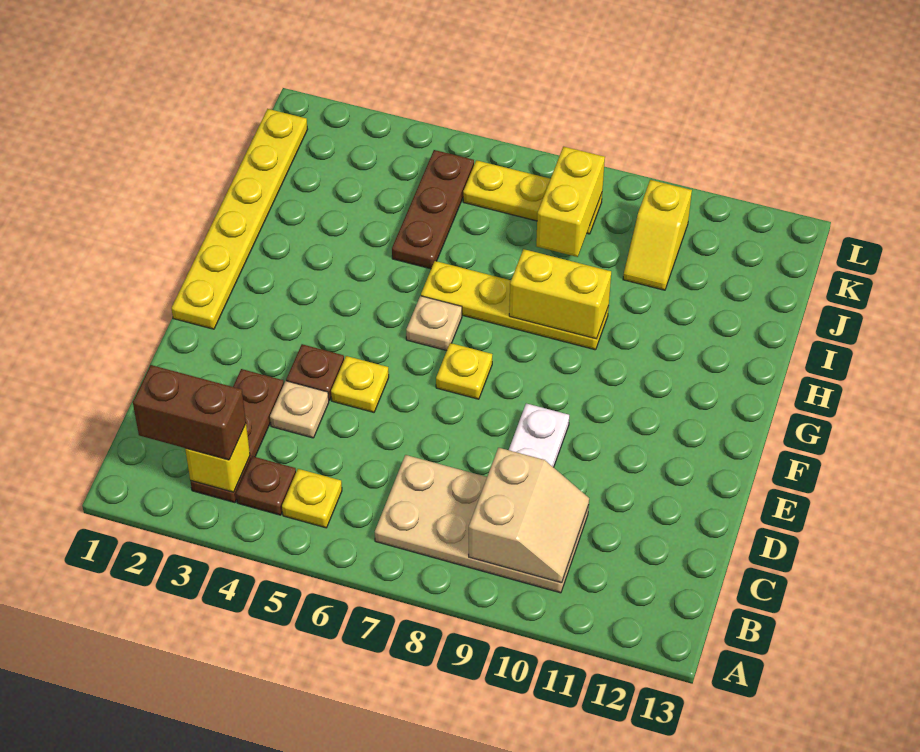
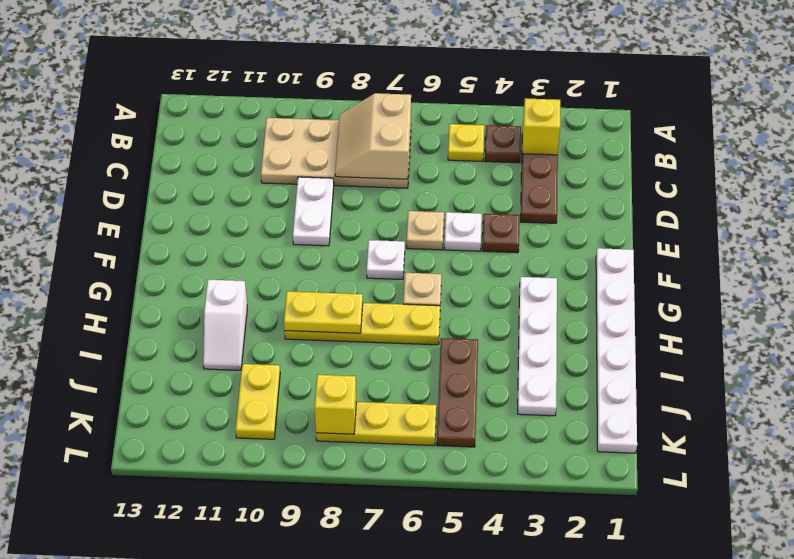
brown 1x2 brick [133,365,246,460] -> none
tan 2x2 slope [469,448,589,583] -> tan 2x2 slope moved to [335,93,411,179]
tan 1x1 plate [270,381,329,438] -> tan 1x1 plate moved to [407,211,444,250]
yellow 1x1 plate [331,356,389,412] -> white 1x1 plate [444,212,482,251]
yellow 1x6 plate [171,109,308,329] -> white 1x6 plate [596,248,637,453]
yellow 1x1 plate [436,343,492,399] -> white 1x1 plate [367,240,405,280]
none -> white 1x4 plate [518,277,557,416]
yellow 1x2 brick [509,249,611,339] -> yellow 1x2 plate [284,291,363,333]
none -> white 1x2 slope [203,280,247,370]
yellow 1x2 brick [536,147,605,257] -> yellow 1x1 brick [315,375,356,434]
yellow 1x2 slope [623,180,692,290] -> yellow 1x2 plate [236,364,280,439]

